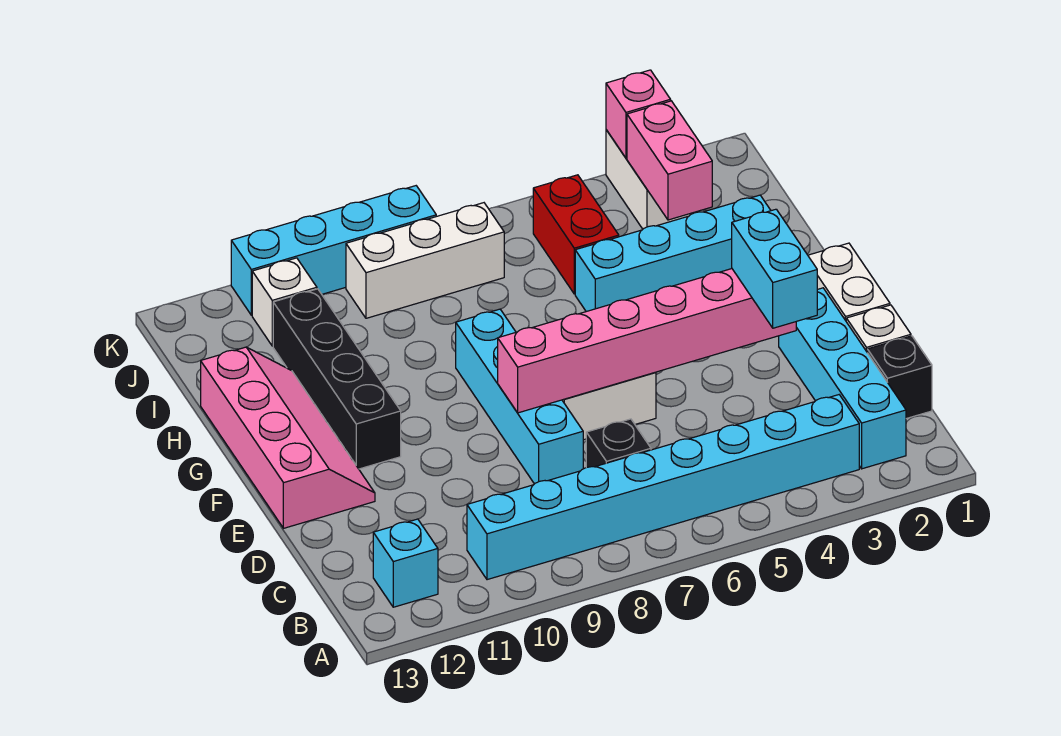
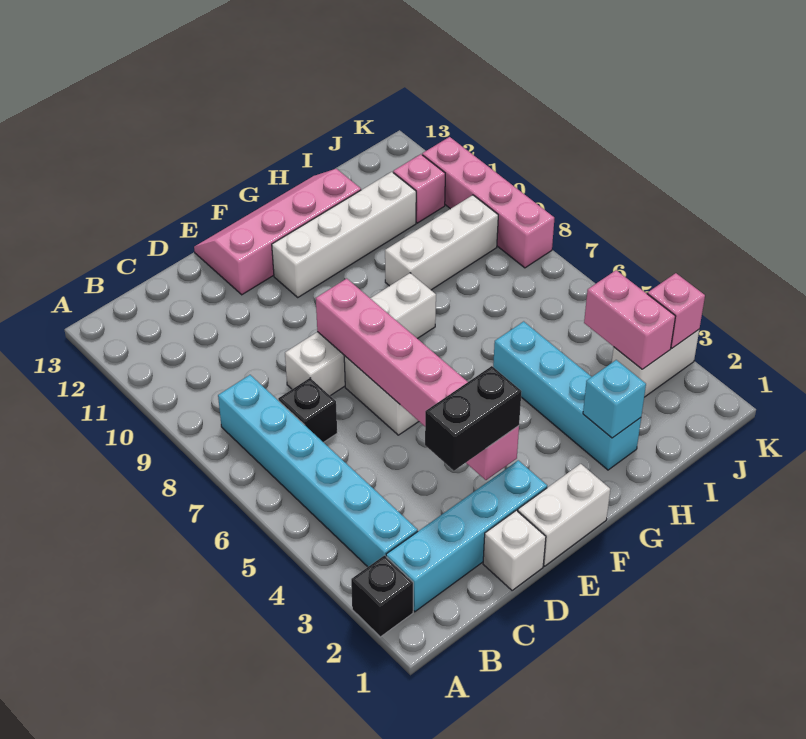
cyan 1x8 brick [467,395,859,580] -> cyan 1x6 brick [218,375,418,567]
cyan 1x1 brick [373,519,438,607] -> cyan 1x1 brick moved to [583,360,646,438]
black 1x1 brick [867,336,932,419] -> black 1x1 brick moved to [351,555,413,637]
cyan 1x2 brick [732,209,817,328] -> black 1x2 brick [425,366,522,471]
cyan 1x4 brick [456,309,583,484] -> white 1x4 brick [285,273,436,396]
pink 2x4 slope [201,347,375,528] -> pink 2x4 slope turned to [194,169,361,295]
black 1x4 brick [273,289,401,469] -> white 1x4 brick [272,172,416,297]
pink 1x2 brick [627,101,712,220] -> pink 1x2 brick turned to [584,270,676,369]
red 1x2 brick [533,175,619,294] -> none
white 1x3 brick [346,203,504,318] -> white 1x3 brick turned to [385,195,498,290]
white 1x1 brick [252,258,317,346] -> pink 1x1 brick [393,154,445,223]
cyan 1x4 brick [231,186,436,315] -> pink 1x4 brick [422,137,554,268]

